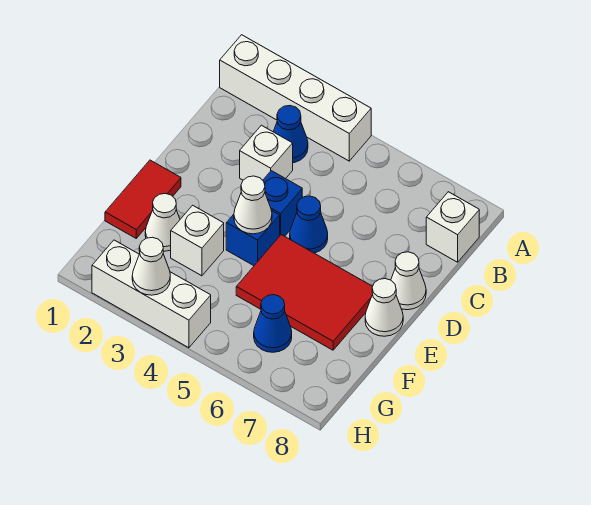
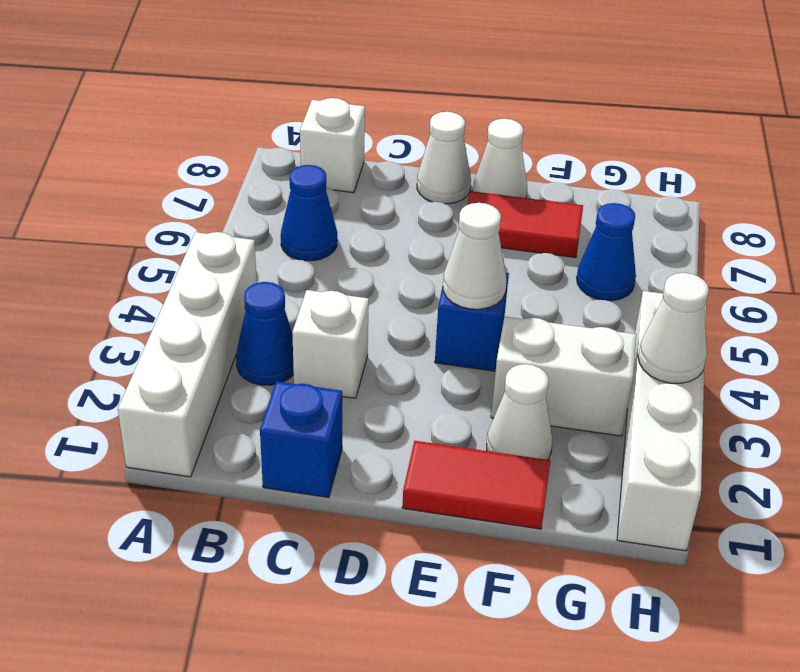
blue 1x1 brick [263,171,302,236] -> blue 1x1 brick moved to [260,381,342,497]
blue 1x1 cone [290,196,328,253] -> blue 1x1 cone moved to [281,165,337,261]
red 2x3 tile [236,235,373,350] -> red 1x2 tile [467,191,583,258]
white 1x1 brick [171,205,224,276] -> white 1x2 brick [491,317,636,436]
white 1x3 brick [92,240,211,348] -> white 1x4 brick [617,291,706,551]

